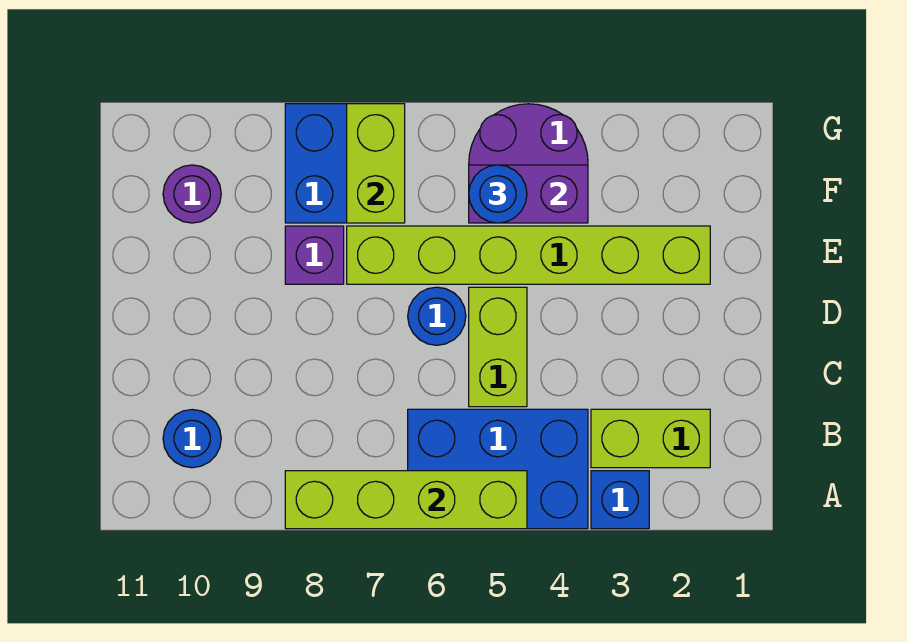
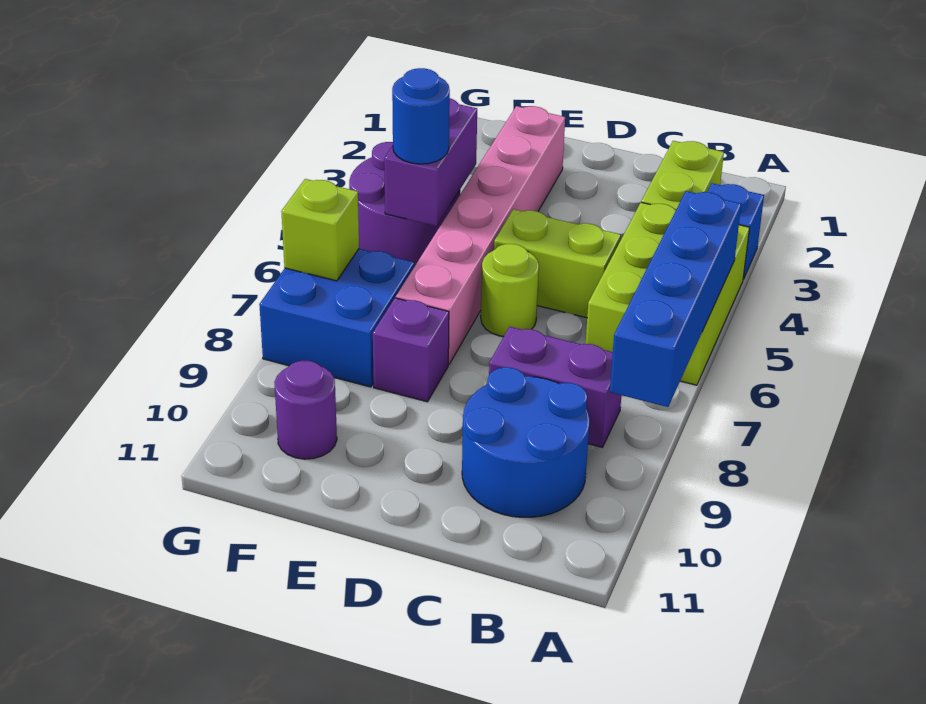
blue 2x3 brick [408,409,588,529] -> lime 2x3 brick [586,202,750,385]
lime 1x4 brick [285,471,527,529] -> blue 1x4 brick [610,191,741,407]
none -> purple 1x2 brick [489,327,621,447]
blue 1x1 round brick [163,410,221,468] -> blue 2x2 round brick [462,367,590,517]
blue 1x1 round brick [408,287,466,345] -> lime 1x1 round brick [481,244,539,337]
lime 1x6 brick [347,226,710,284] -> pink 1x6 brick [396,106,565,364]
lime 1x2 brick [347,104,405,223] -> lime 1x1 brick [281,179,359,281]

